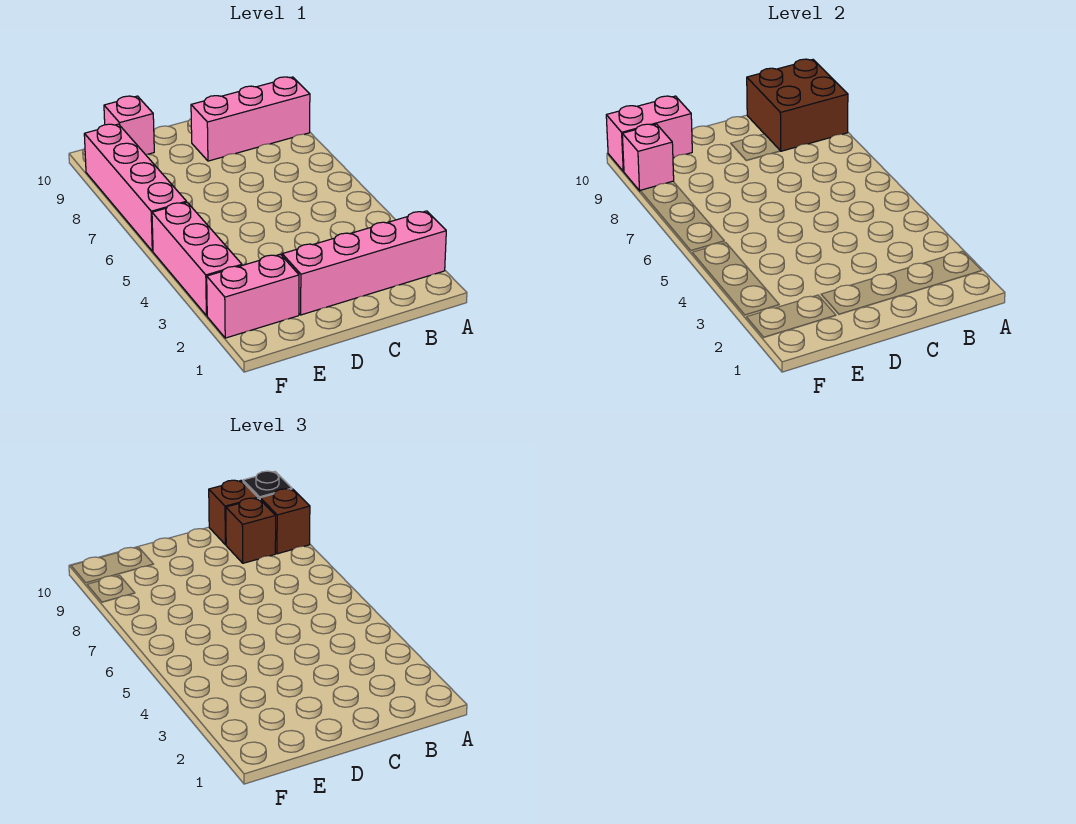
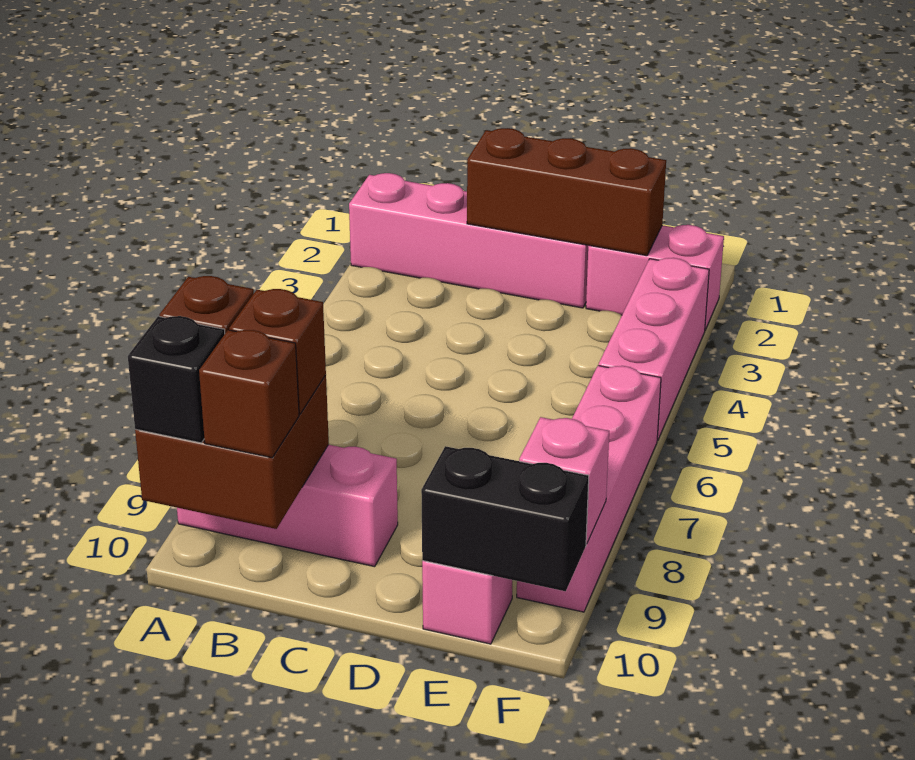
none -> brown 1x3 brick [467,128,666,256]
pink 1x2 brick [606,96,692,171] -> black 1x2 brick [421,446,589,591]

